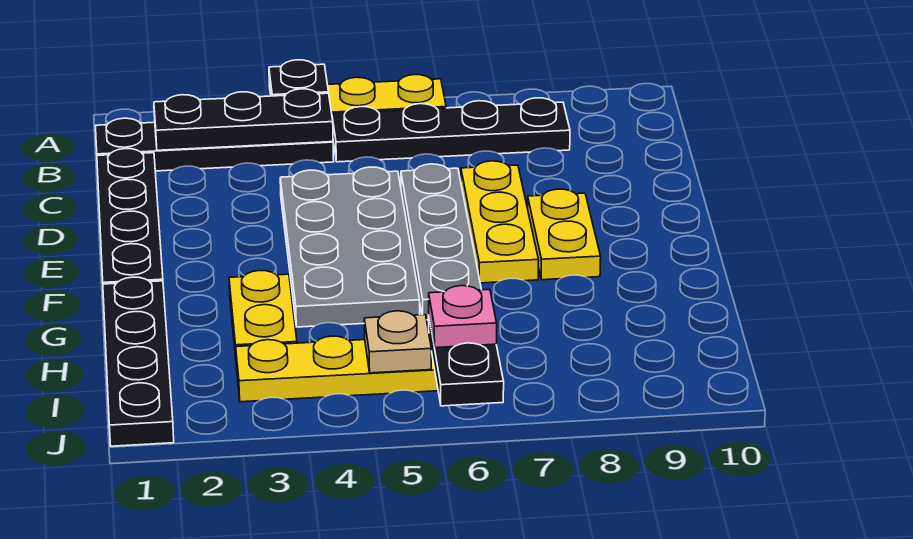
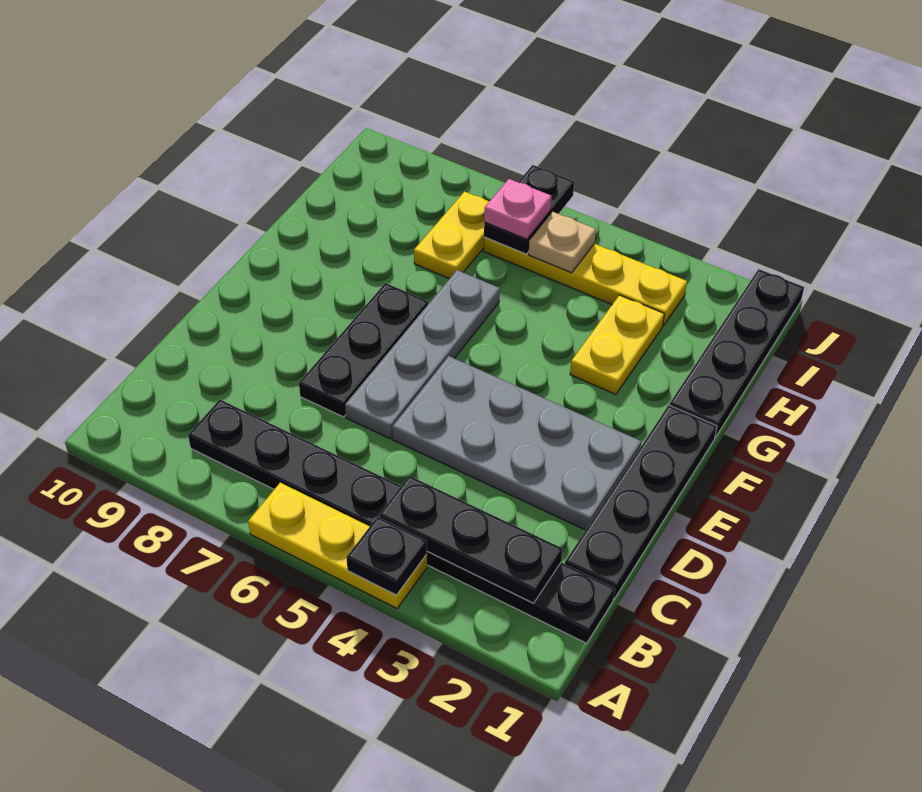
grey 2x4 plate [280,167,420,327] -> grey 2x4 plate turned to [392,356,641,530]
yellow 1x3 plate [461,161,539,283] -> black 1x3 plate [299,283,428,417]
yellow 1x2 plate [528,189,601,280] -> yellow 1x2 plate moved to [414,192,489,279]

